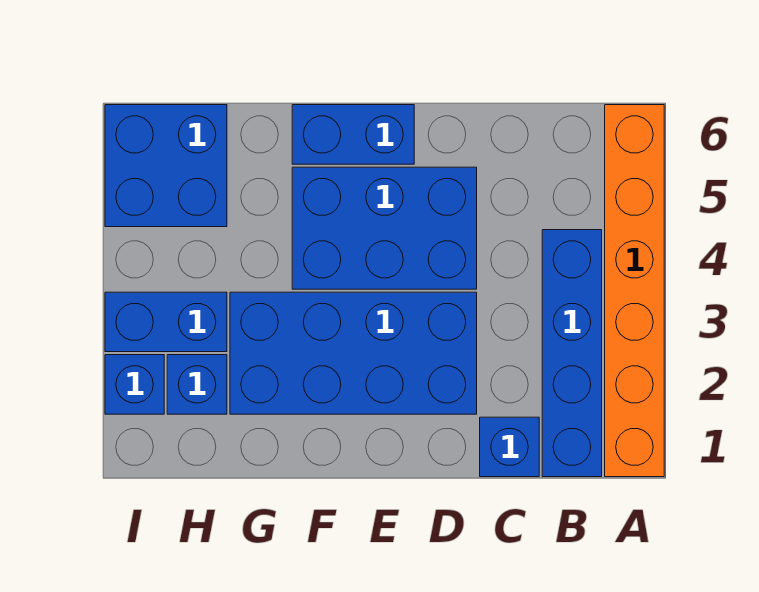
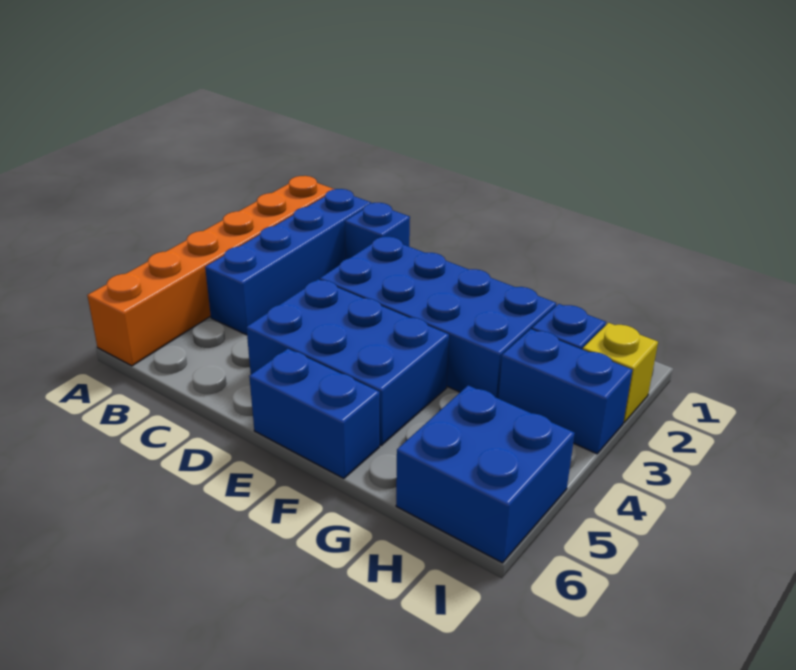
blue 1x1 brick [105,355,164,414] -> yellow 1x1 brick [583,323,658,423]

